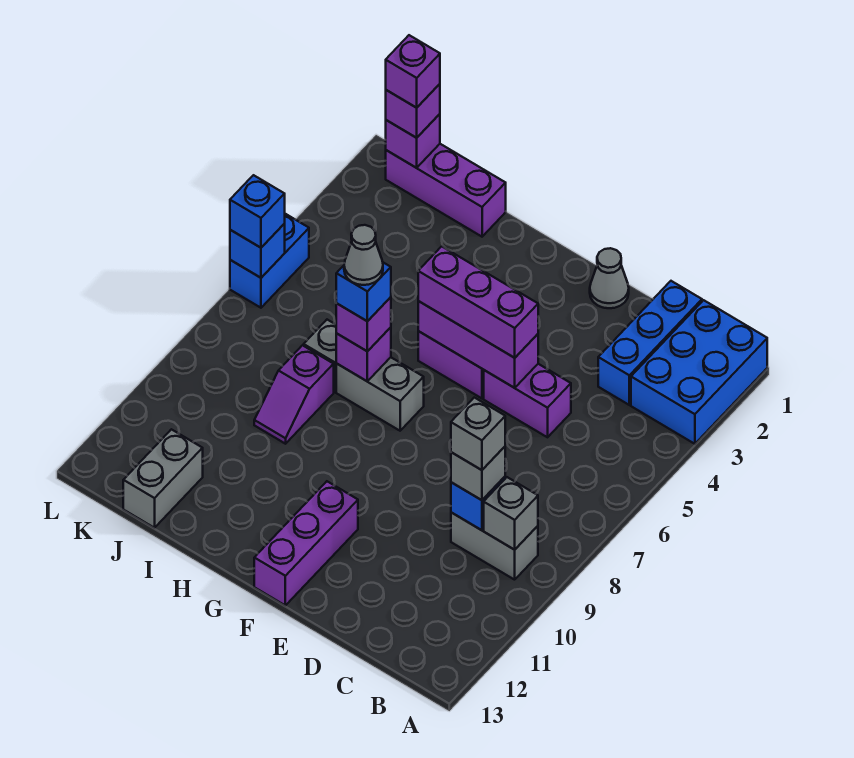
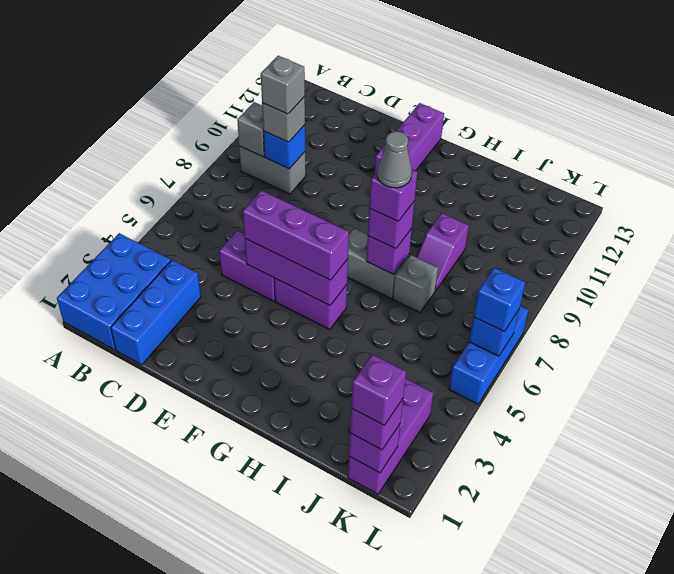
grey 1x1 cone [590,248,629,308] -> none
blue 1x1 brick [336,263,391,321] -> purple 1x1 brick [369,169,417,221]
purple 1x3 brick [386,144,506,237] -> purple 1x3 brick turned to [348,379,433,494]
purple 1x2 slope [254,345,334,444] -> purple 1x2 slope turned to [417,213,469,291]
grey 1x2 brick [123,429,203,528] -> none
blue 1x2 brick [230,214,309,308] -> blue 1x3 brick [449,306,528,404]

